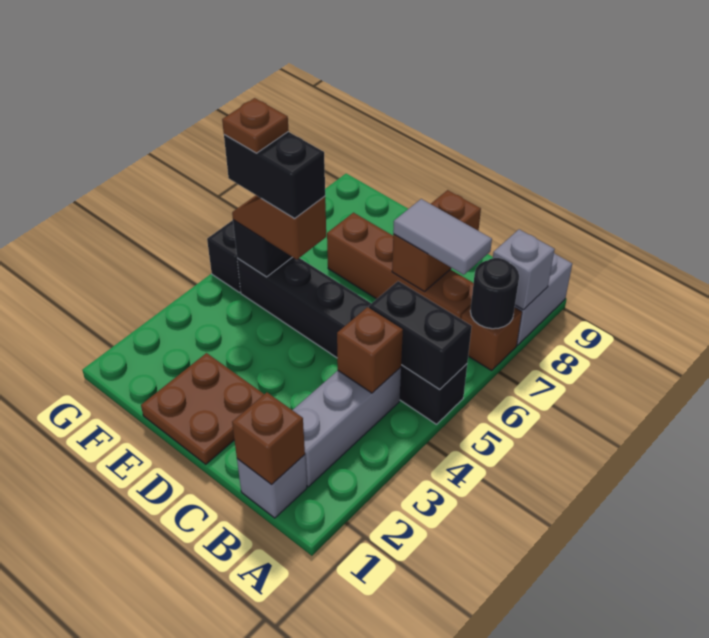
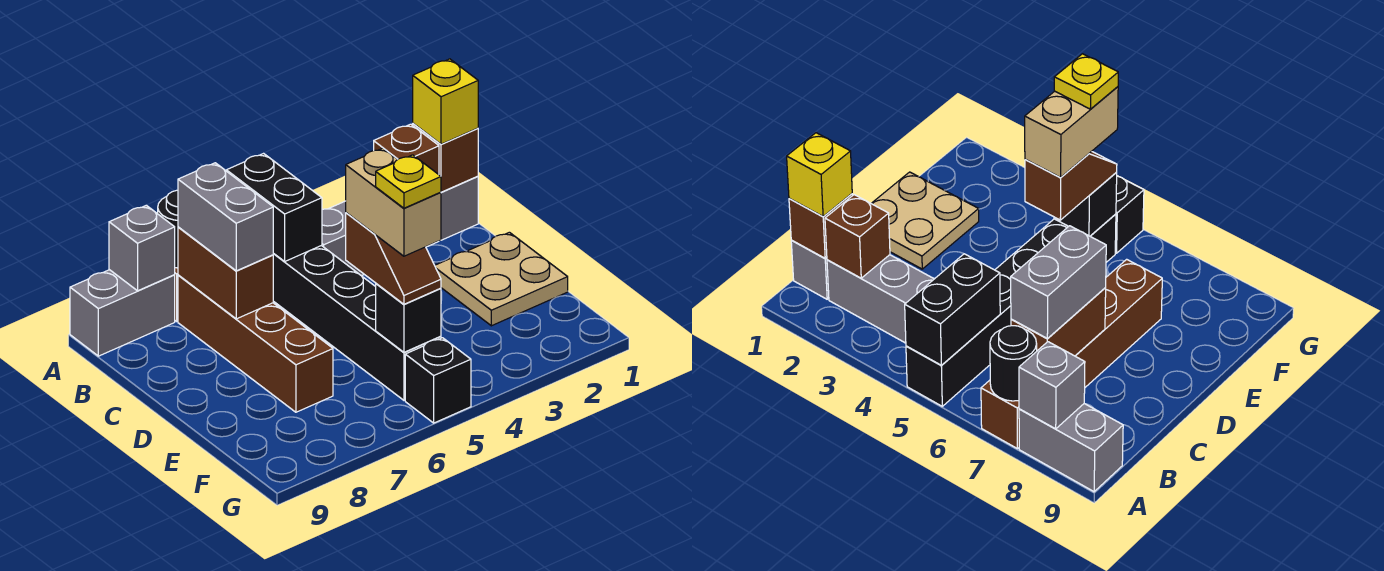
none -> yellow 1x1 brick [413,59,478,144]
brown 1x1 brick [337,307,403,393] -> brown 1x1 brick moved to [374,124,439,174]
grey 1x2 tile [393,199,492,275] -> grey 1x2 brick [178,163,273,271]
brown 1x2 brick [392,190,481,291] -> brown 1x2 brick turned to [178,227,273,319]
brown 2x2 plate [141,353,264,464] -> tan 2x2 plate [435,232,568,326]
black 1x2 brick [224,132,325,219] -> tan 1x2 brick [346,148,441,256]
brown 1x1 plate [222,98,289,153] -> yellow 1x1 plate [376,155,441,208]

